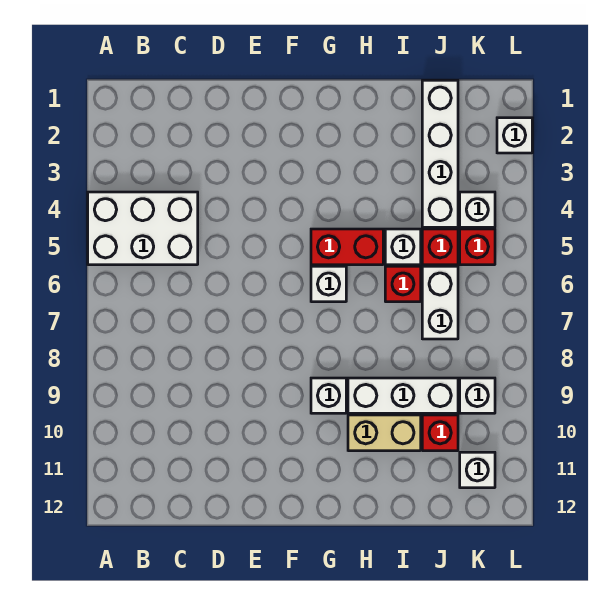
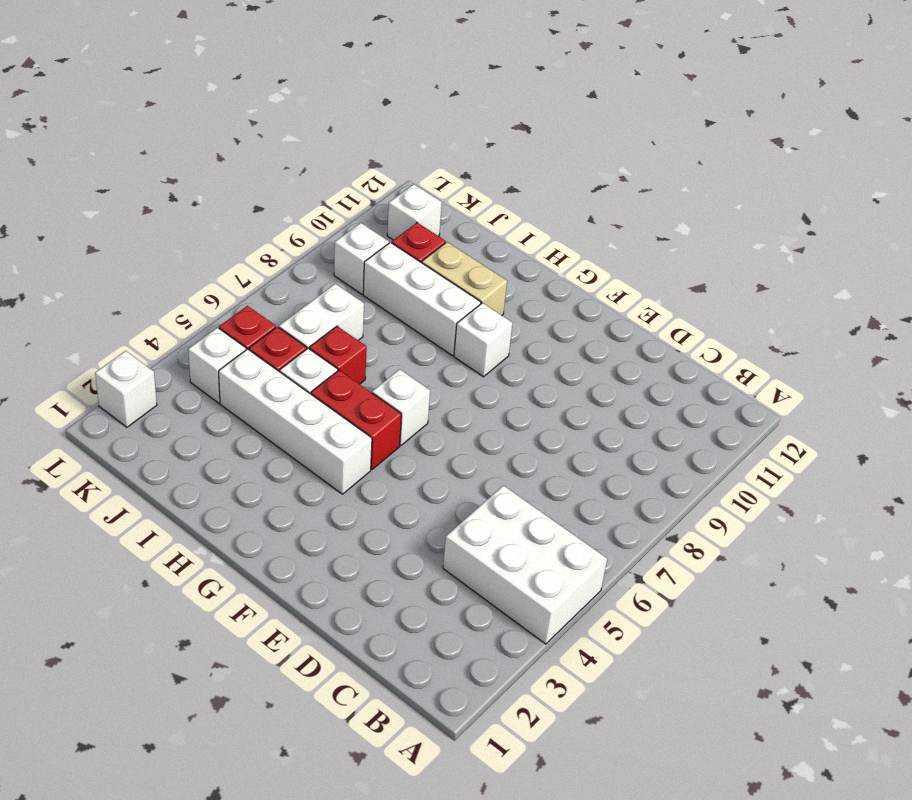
white 1x4 brick [422,80,458,227] -> white 1x4 brick turned to [219,349,372,494]

